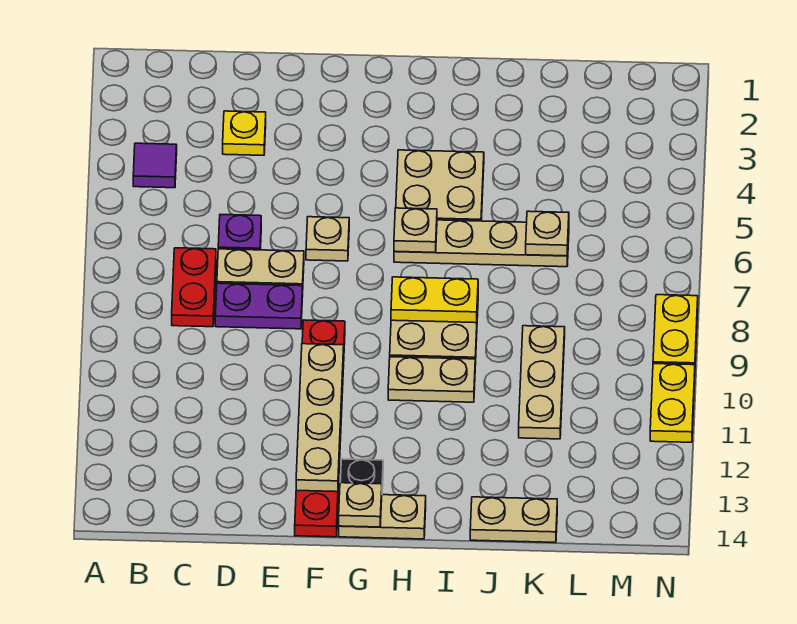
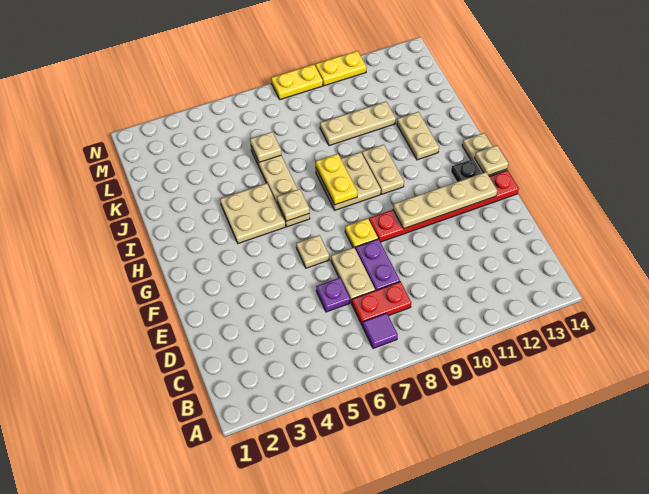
purple 1x1 tile [133,143,177,188] -> purple 1x1 tile moved to [362,313,398,348]
yellow 1x1 plate [223,111,266,155] -> yellow 1x1 plate moved to [345,218,378,248]
tan 1x2 plate [470,497,557,543] -> tan 1x2 plate moved to [397,112,439,160]

